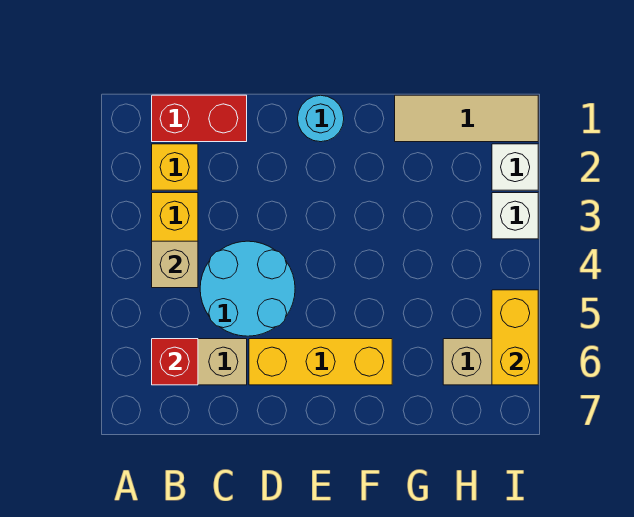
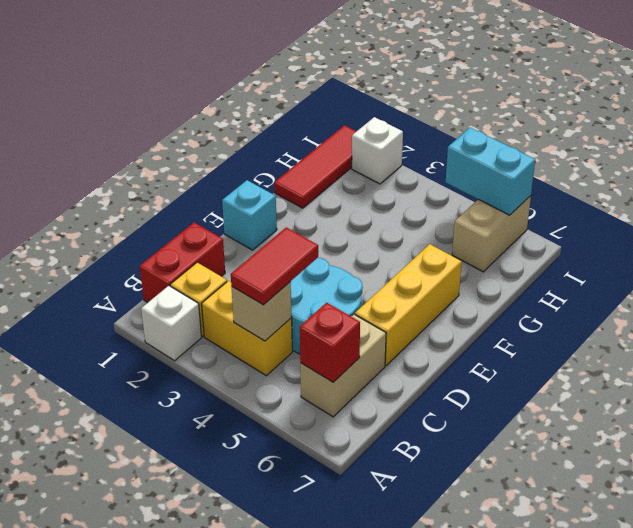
none -> red 1x2 tile [231,227,318,305]
cyan 1x1 round brick [298,95,344,142] -> cyan 1x1 brick [222,180,277,250]
tan 1x3 tile [395,95,538,142] -> red 1x3 tile [274,125,356,208]
white 1x1 brick [492,193,538,239] -> white 1x1 brick moved to [141,286,202,361]
yellow 1x2 brick [492,290,538,385] -> cyan 1x2 brick [446,128,535,215]

